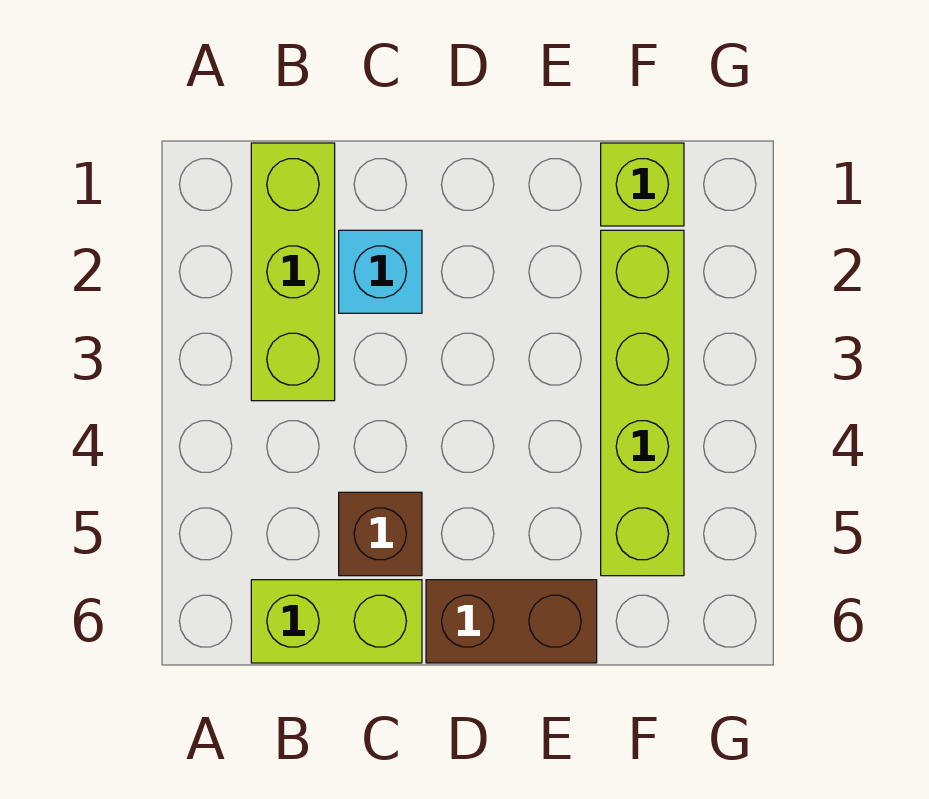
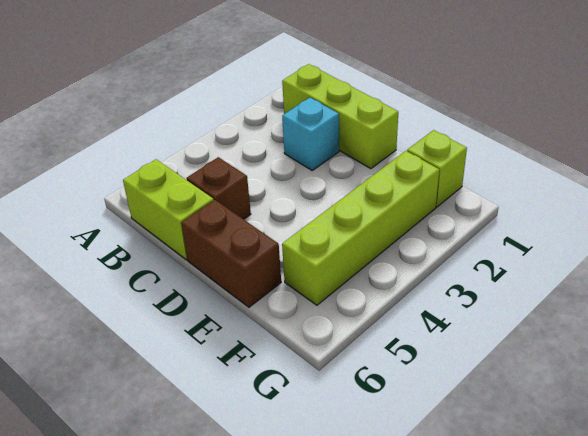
lime 1x3 brick [251,143,335,401] -> lime 1x3 brick turned to [282,64,398,169]

